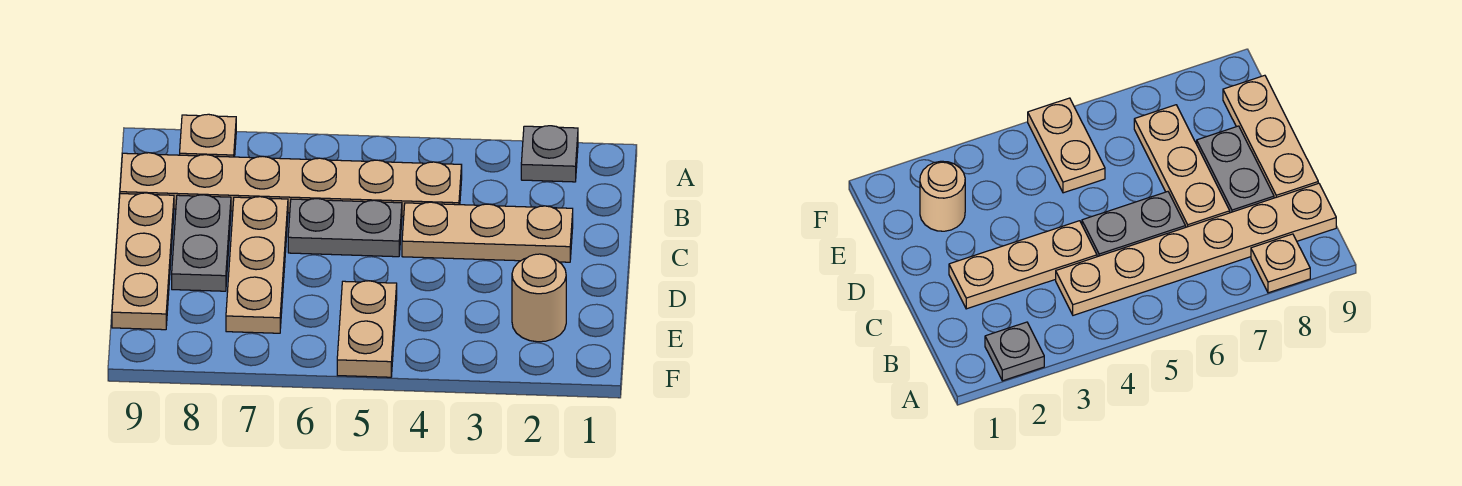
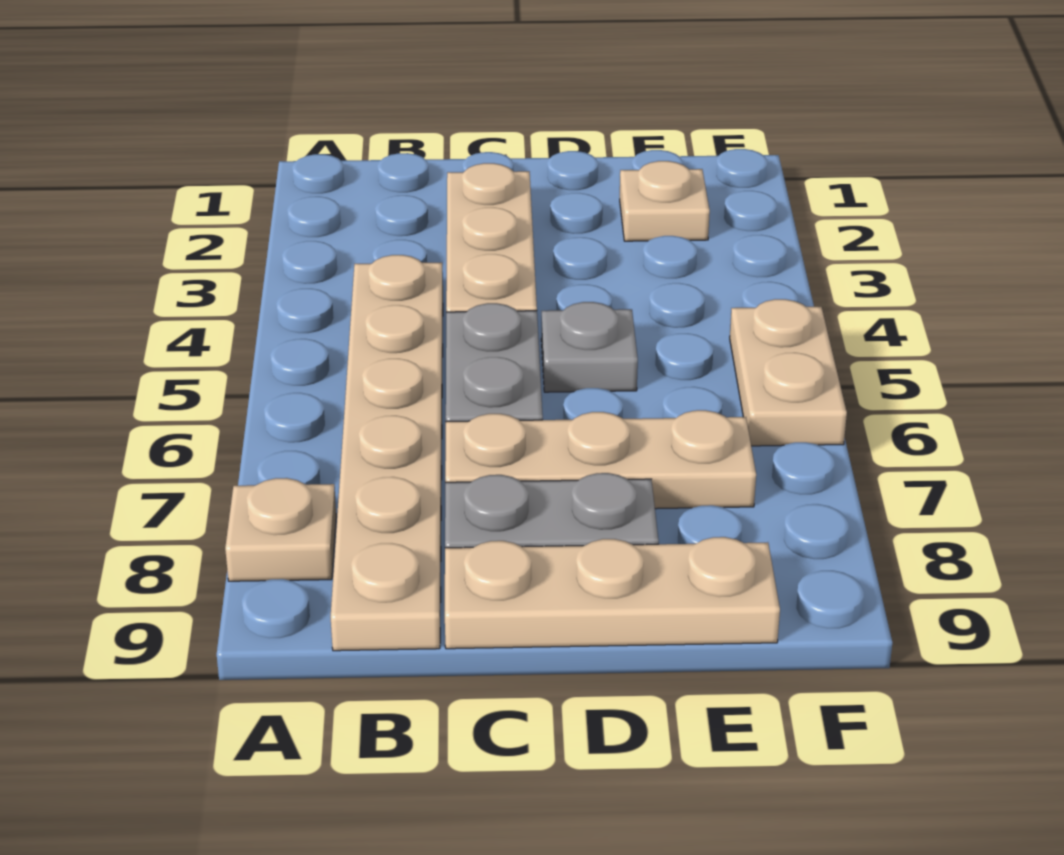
grey 1x1 plate [521,126,578,182] -> grey 1x1 plate moved to [541,302,638,392]
tan 1x1 round brick [512,254,566,342] -> tan 1x1 plate [620,161,710,241]
tan 1x2 plate [337,281,397,377] -> tan 1x2 plate turned to [730,299,847,446]

